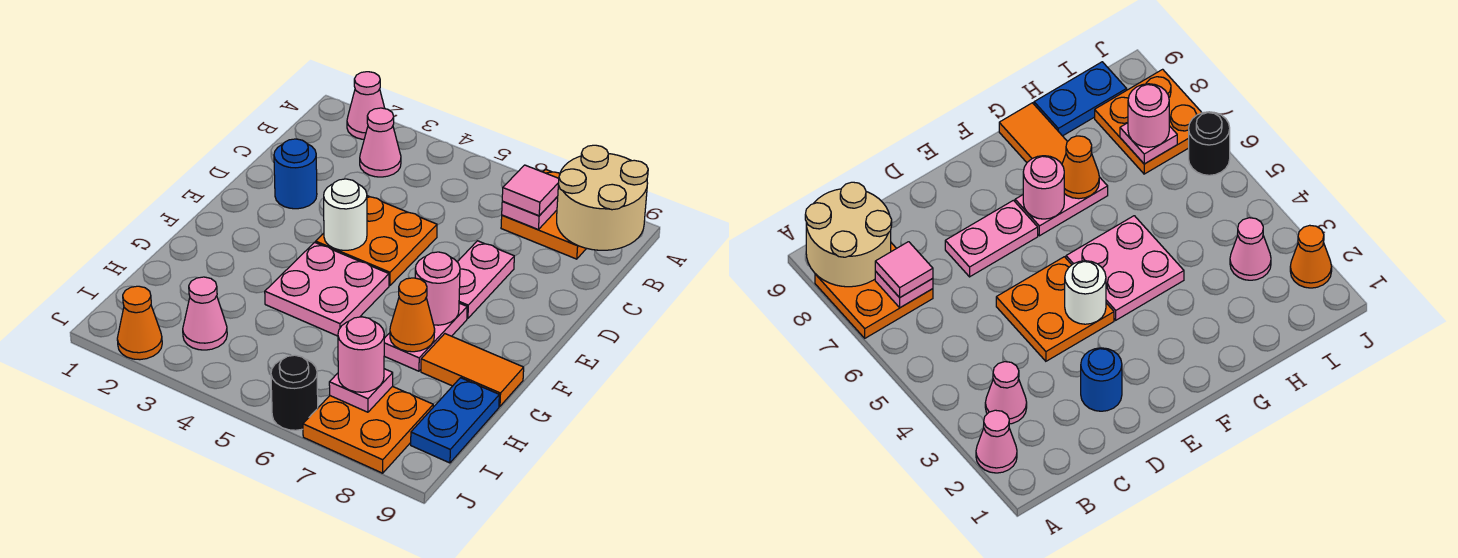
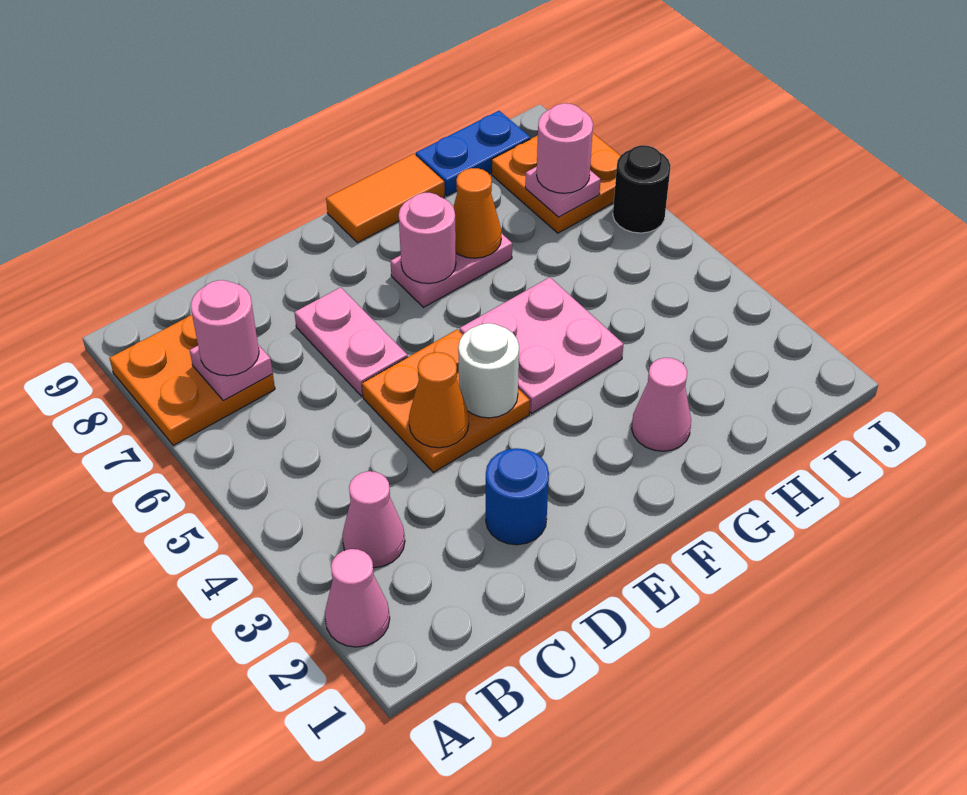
tan 2x2 round brick [557,145,648,250] -> none
pink 1x1 tile [502,165,559,216] -> pink 1x1 round brick [191,280,259,376]
pink 1x2 plate [458,241,514,319] -> pink 1x2 plate turned to [294,287,407,396]
orange 1x2 tile [421,334,524,406] -> orange 1x2 tile turned to [326,154,445,243]
pink 1x1 cone [183,277,227,350] -> pink 1x1 cone moved to [632,358,691,451]
orange 1x1 cone [117,286,162,360] -> orange 1x1 cone moved to [409,352,469,448]

